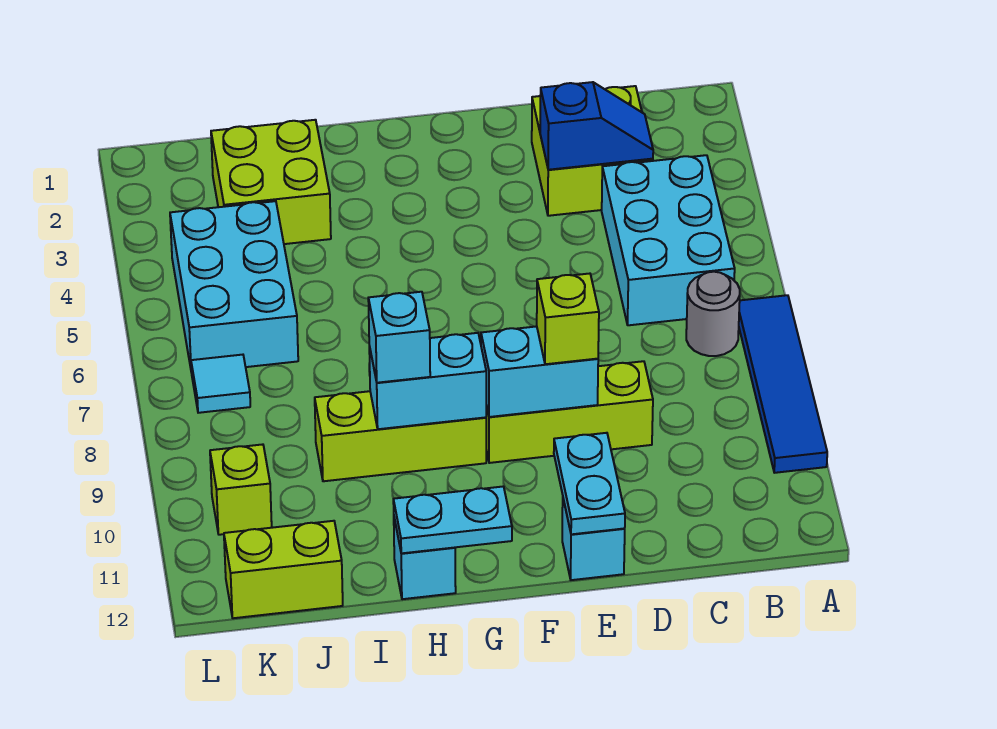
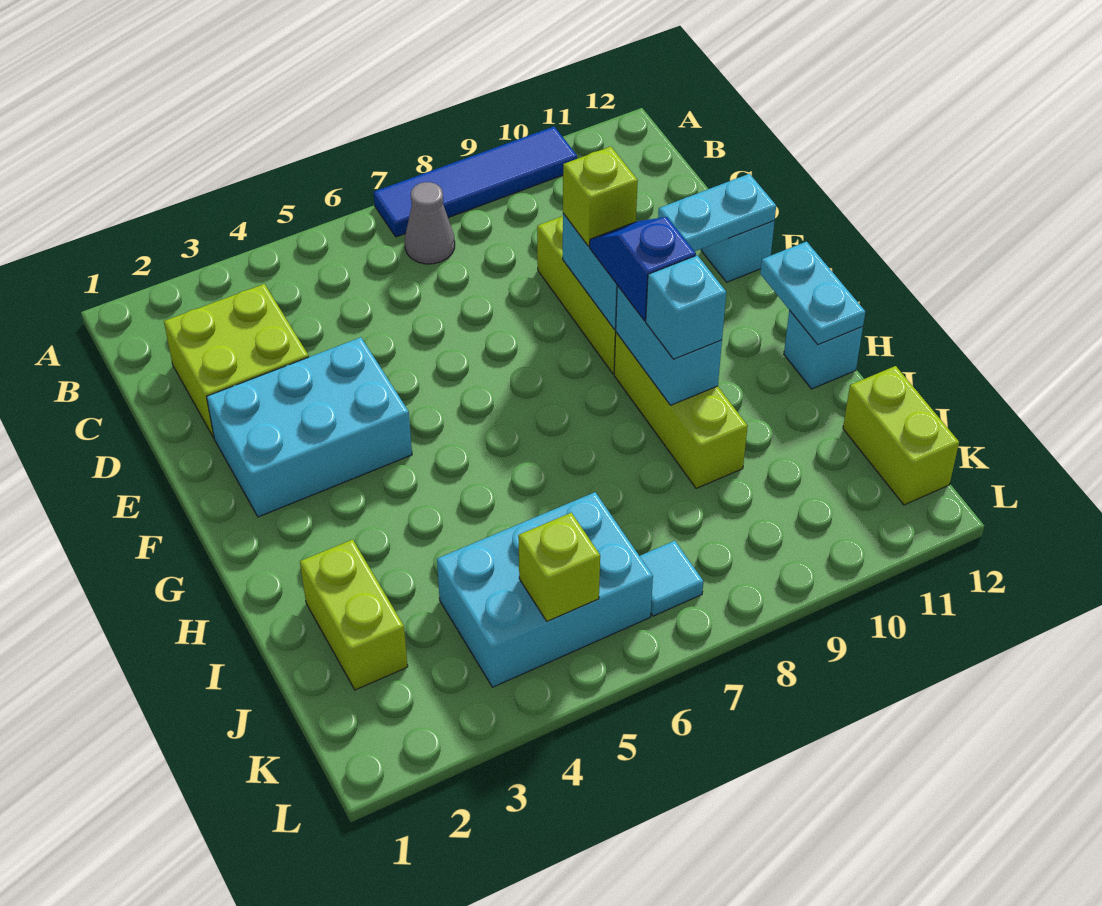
cyan 2x3 brick [602,155,735,325] -> cyan 2x3 brick moved to [207,337,412,517]
grey 1x1 round brick [686,272,740,356] -> grey 1x1 cone [405,182,455,264]
blue 1x2 slope [540,82,653,170] -> blue 1x2 slope moved to [590,217,696,320]
lime 2x2 brick [211,120,331,244] -> lime 1x2 brick [300,539,408,690]
lime 1x1 brick [210,444,272,535] -> lime 1x1 brick moved to [518,513,600,621]

